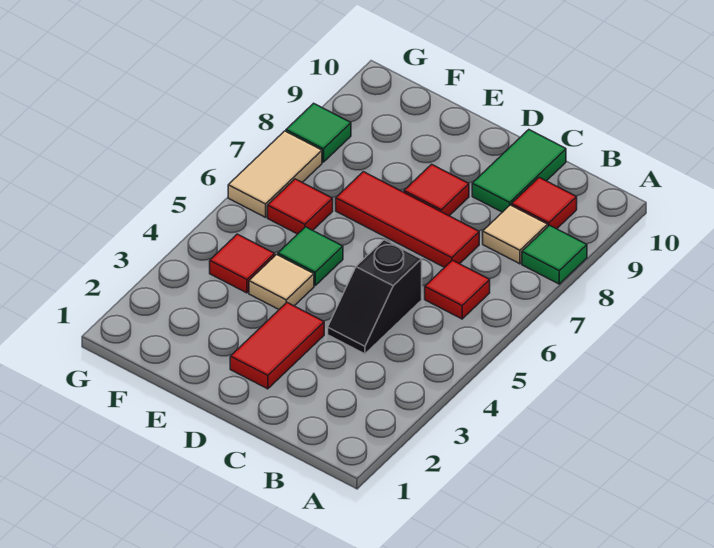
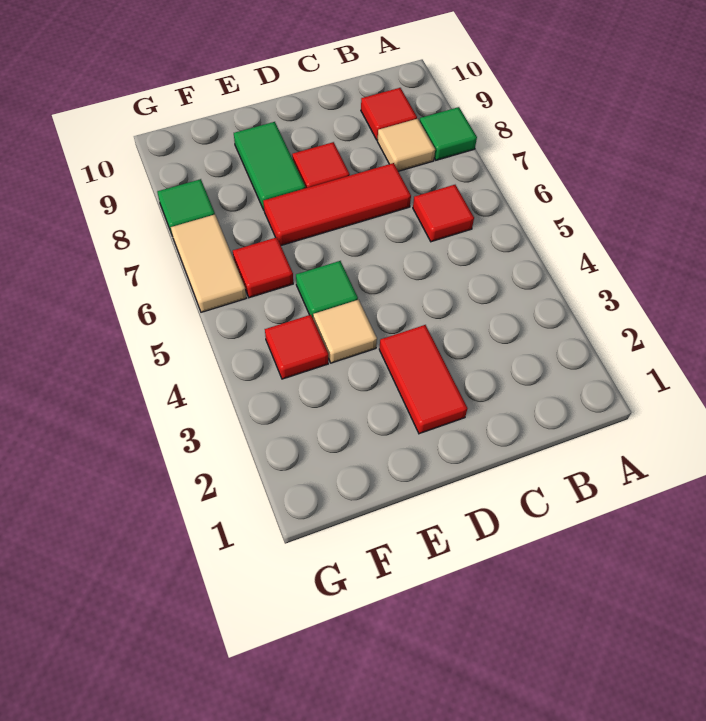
black 1x2 slope [328,240,422,354] -> none
green 1x2 tile [472,130,566,212] -> green 1x2 tile moved to [234,122,305,210]

